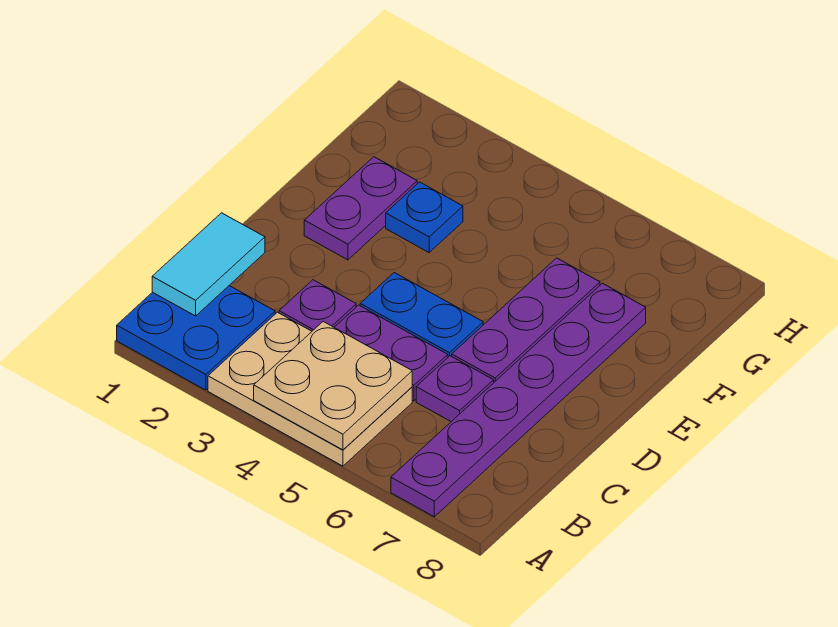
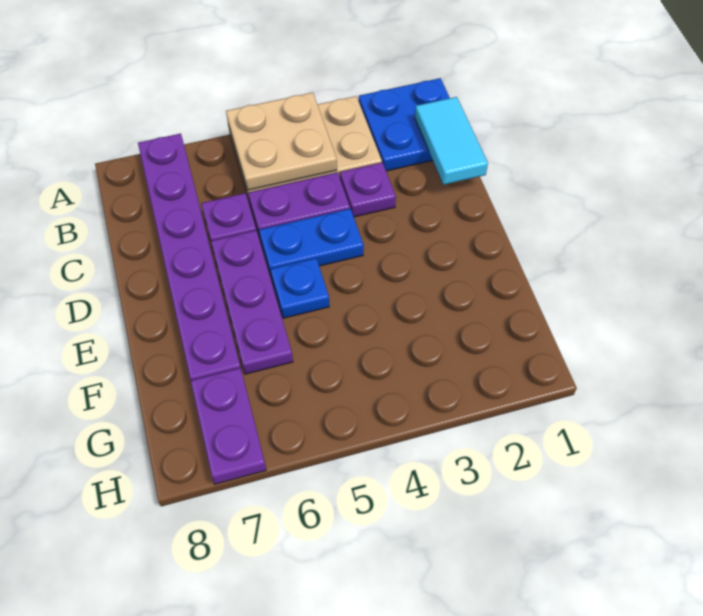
purple 1x2 plate [304,157,417,260] -> purple 1x2 plate moved to [191,368,266,484]
blue 1x1 plate [386,182,463,252] -> blue 1x1 plate moved to [270,258,329,318]

